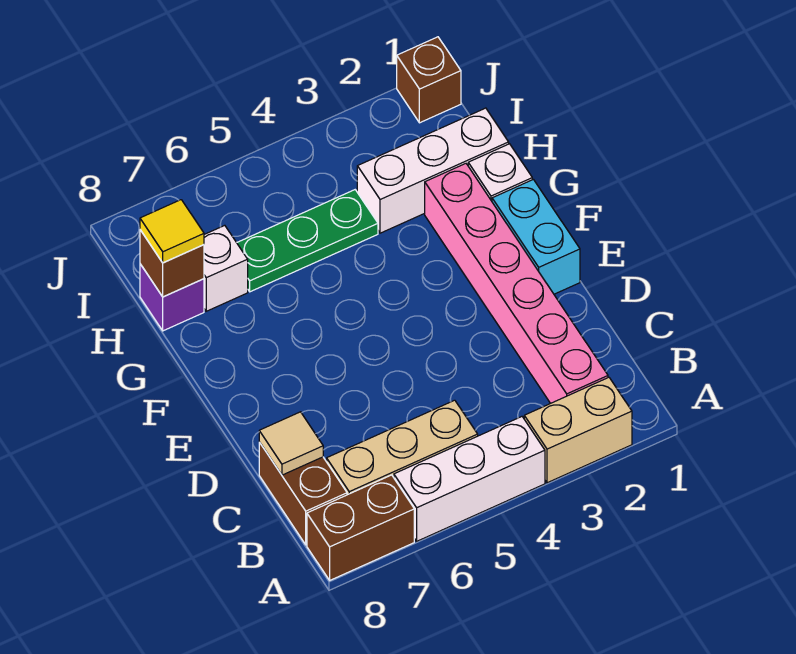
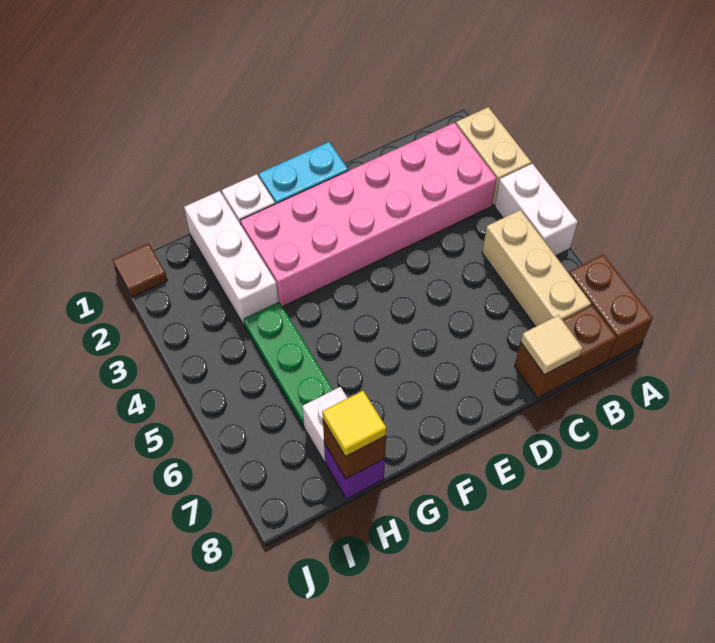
white 1x3 brick [394,417,545,541] -> white 1x2 brick [495,164,578,256]
pink 1x6 brick [425,164,608,403] -> pink 2x6 brick [240,123,497,307]
brown 1x1 brick [397,37,461,123] -> brown 1x1 tile [113,243,167,297]

